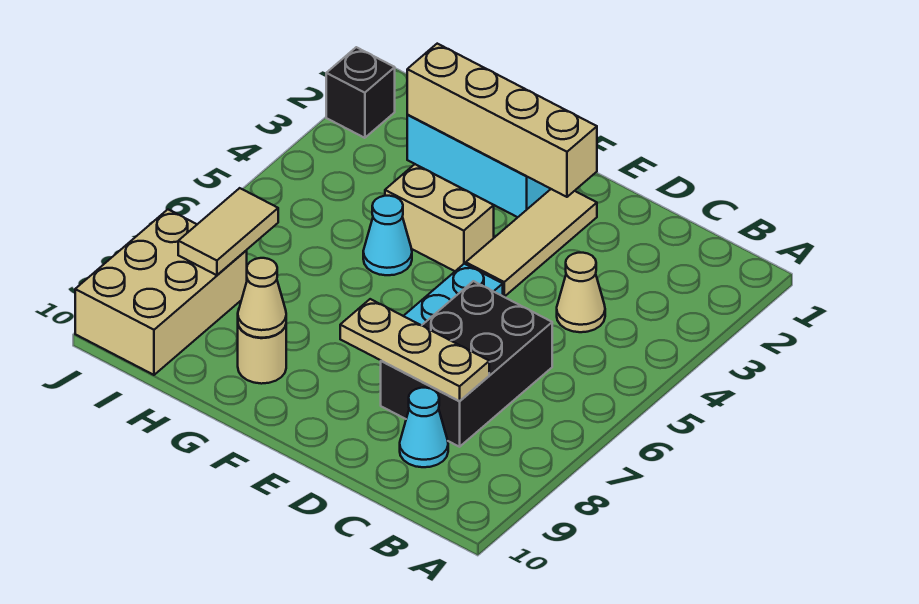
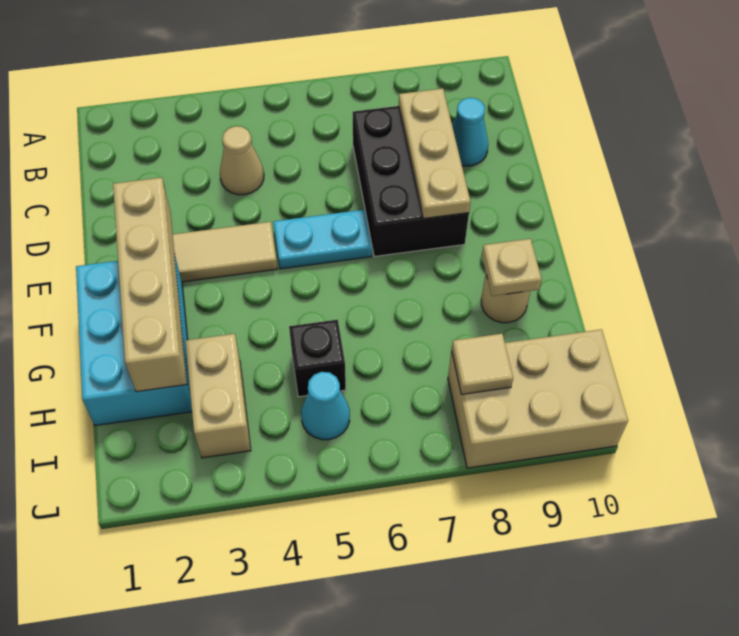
black 2x3 brick [381,281,552,447] -> black 2x3 brick turned to [353,106,469,257]
tan 1x2 brick [385,164,494,271] -> tan 1x2 brick moved to [185,334,251,458]
cyan 1x1 cone [363,196,412,275] -> cyan 1x1 cone moved to [301,372,350,440]
tan 1x1 cone [238,258,286,338] -> tan 1x1 plate [482,239,542,296]
tan 1x2 tile [178,188,278,275] -> tan 1x1 tile [452,334,513,394]
black 1x1 brick [326,47,395,138] -> black 1x1 brick moved to [289,320,346,397]

